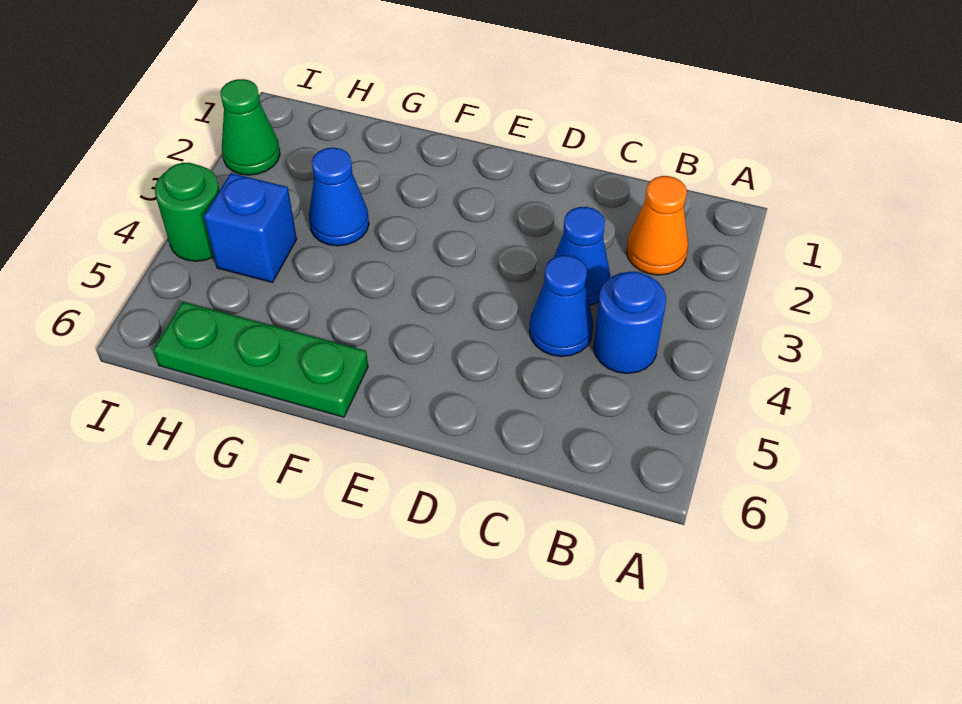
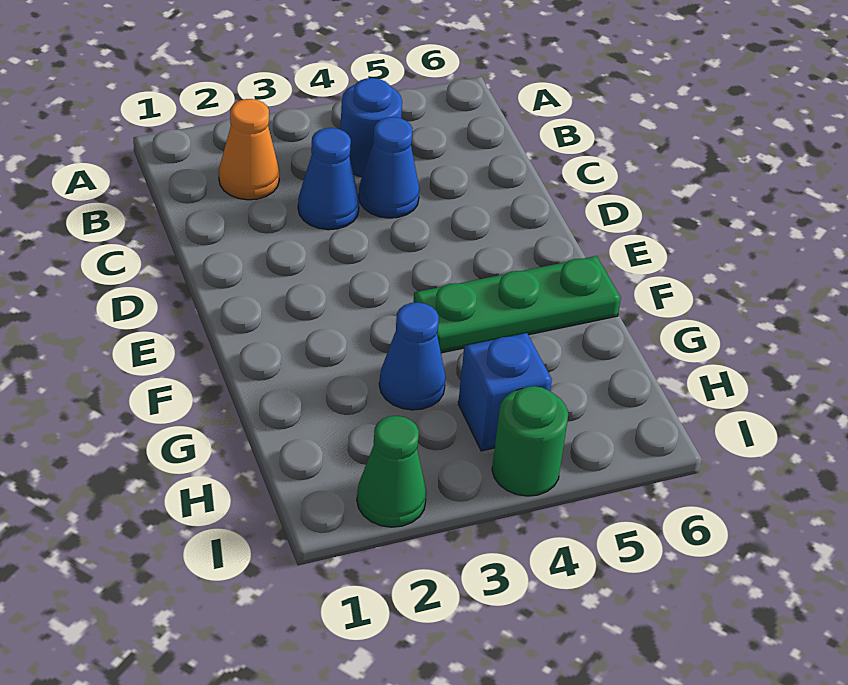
green 1x3 plate [153,302,368,417] -> green 1x3 plate turned to [413,256,621,353]

